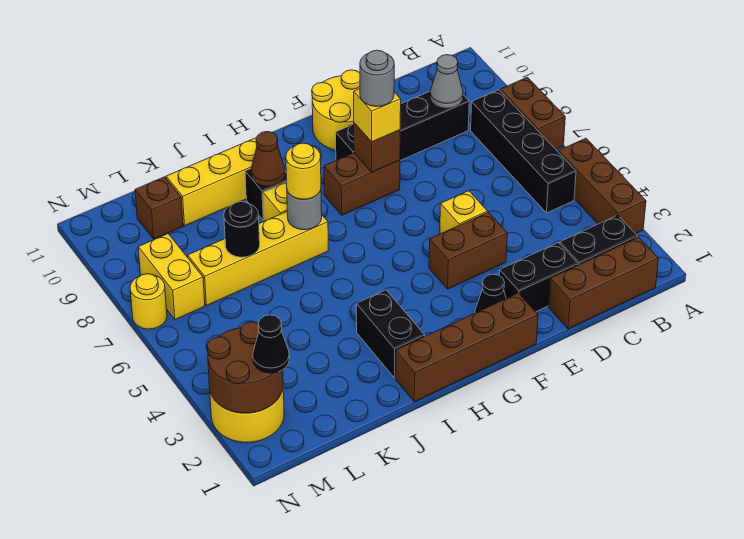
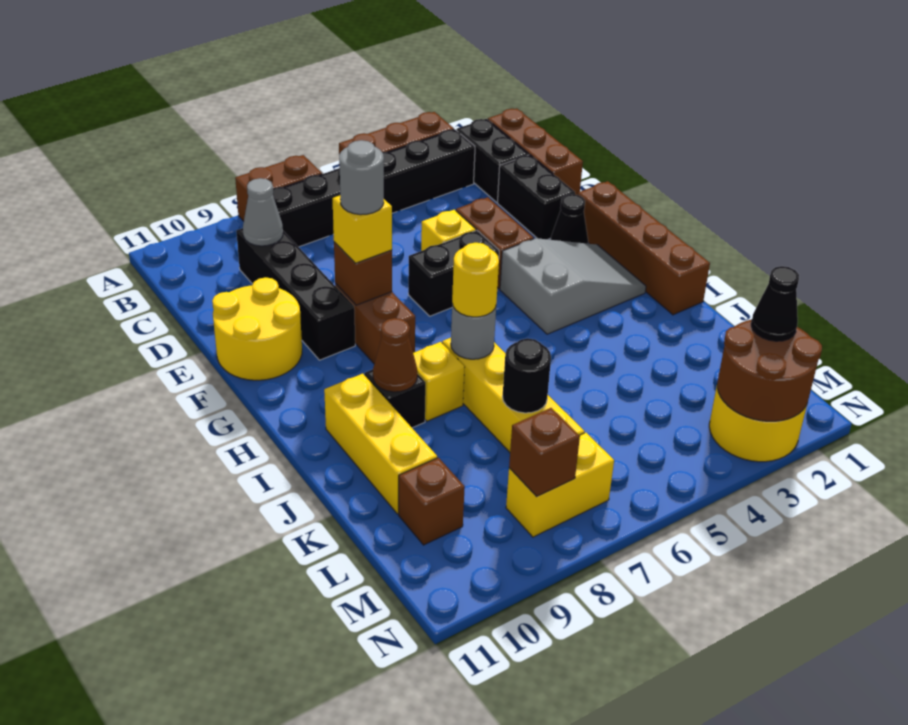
black 1x4 brick [471,90,576,213] -> black 1x6 brick [273,129,475,247]
none -> grey 2x3 slope [500,238,646,334]
black 1x2 brick [356,290,425,378] -> black 1x2 brick moved to [408,230,499,316]
none -> brown 1x1 brick [509,408,580,497]
yellow 1x1 round brick [130,274,167,329] -> none

